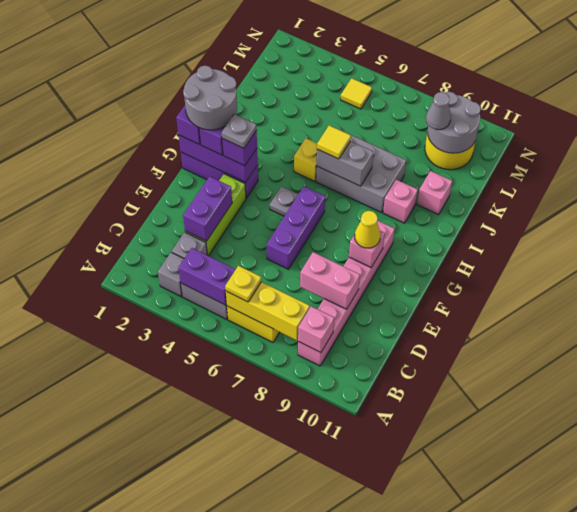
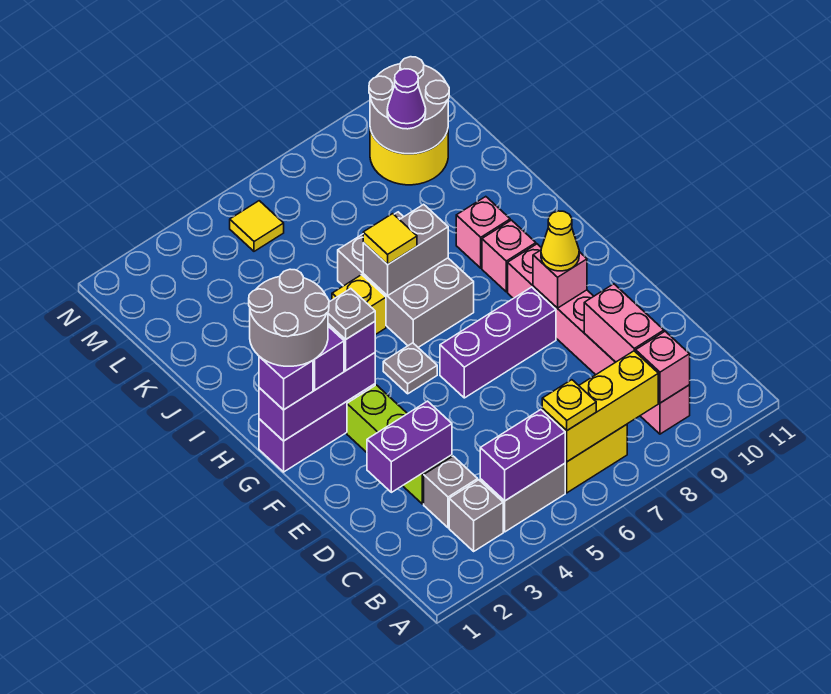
purple 1x2 brick [183,176,232,241] -> purple 1x2 brick turned to [367,401,452,492]
pink 1x2 brick [300,252,360,309] -> pink 1x2 brick turned to [584,284,664,362]
purple 1x3 brick [267,186,325,269] -> purple 1x3 brick turned to [440,287,556,398]
grey 2x3 brick [316,131,406,213] -> grey 2x3 brick turned to [338,212,474,347]
pink 1x1 brick [417,171,452,215] -> pink 1x1 brick moved to [482,220,536,292]
grey 1x1 cone [426,92,451,130] -> purple 1x1 cone [387,69,426,129]

